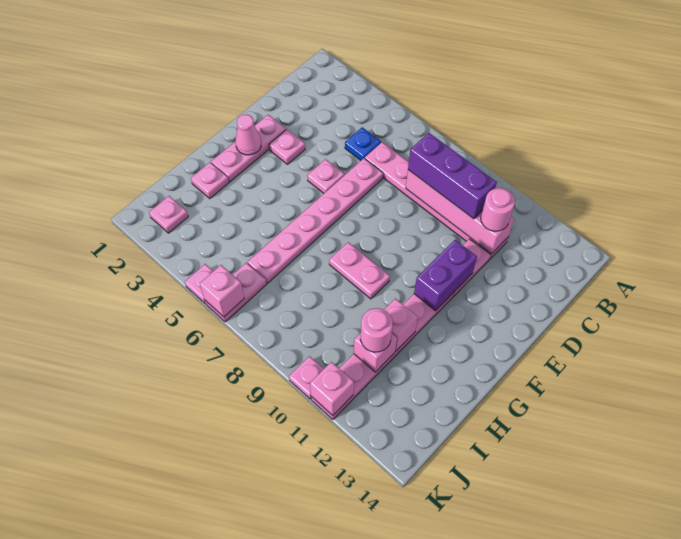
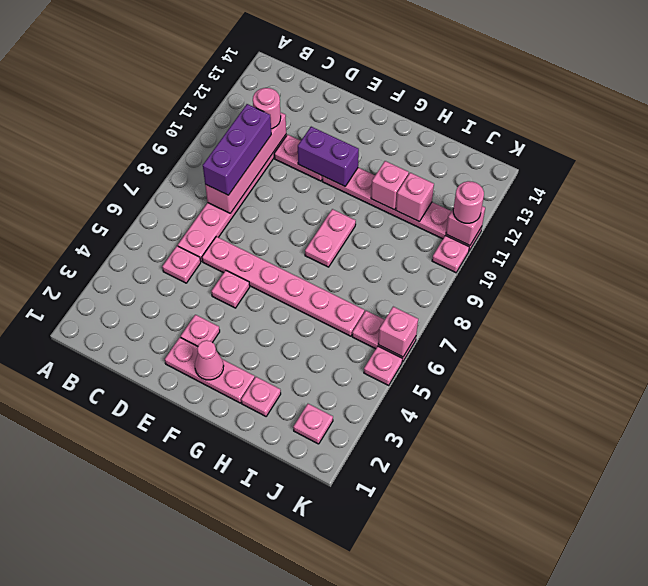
blue 1x1 plate [345,127,381,160] -> pink 1x1 plate [162,246,201,283]
pink 1x1 round brick [361,308,393,352] -> pink 1x1 round brick moved to [453,181,484,223]

